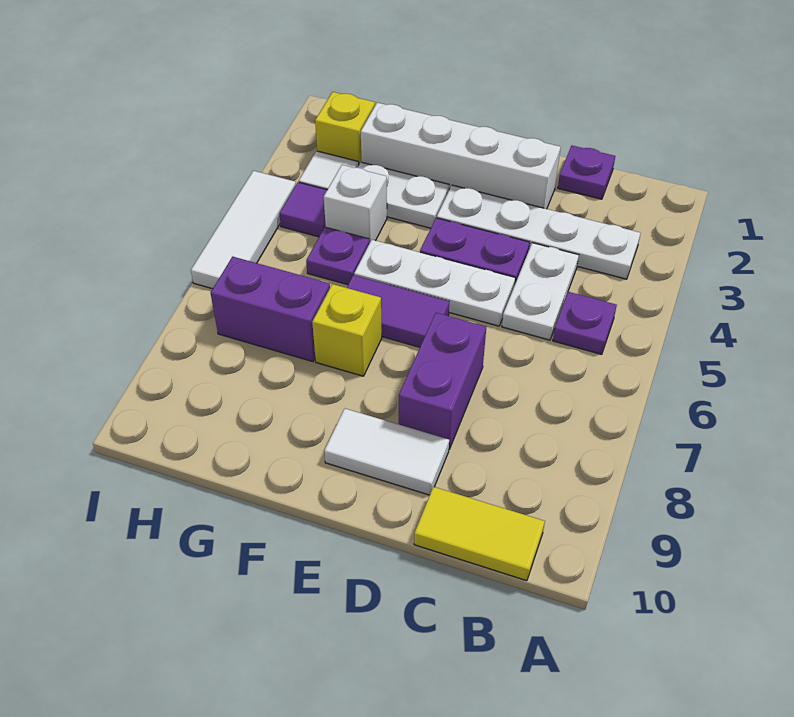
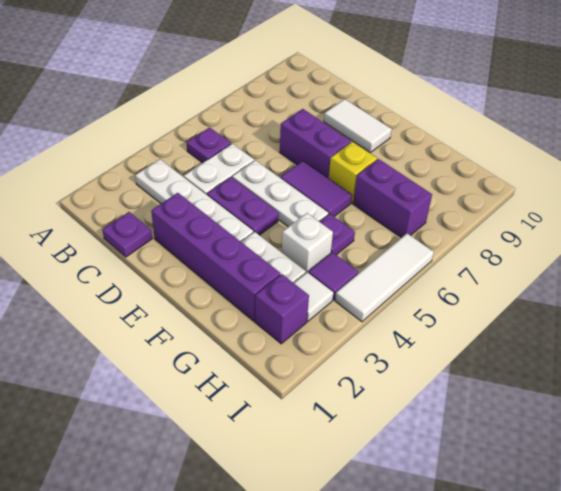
yellow 1x2 tile [414,487,545,581] -> none
white 1x4 brick [361,103,561,209] -> purple 1x4 brick [151,193,281,321]
purple 1x2 brick [399,313,486,449] -> purple 1x2 brick turned to [280,109,351,178]
yellow 1x1 brick [315,92,375,164] -> purple 1x1 brick [255,274,309,344]

